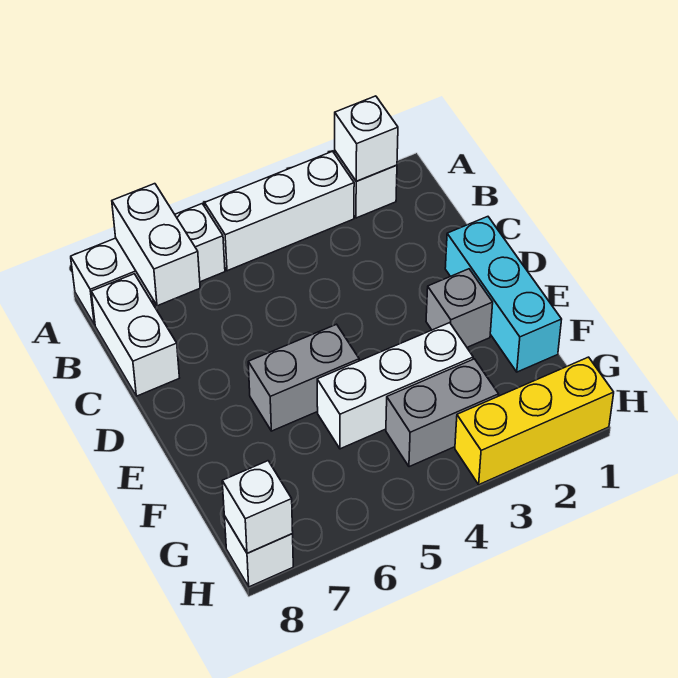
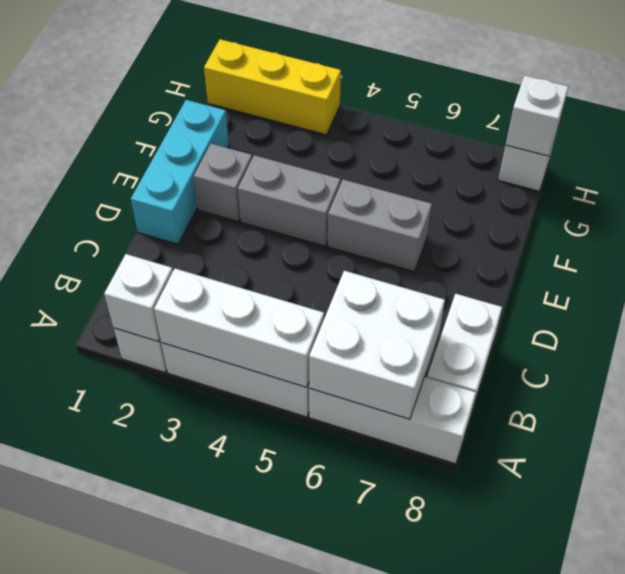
white 1x2 brick [112,184,200,306] -> white 2x2 brick [309,271,445,419]
white 1x3 brick [317,323,473,449] -> white 1x3 brick moved to [154,269,324,387]
grey 1x2 brick [386,359,499,467] -> grey 1x2 brick moved to [238,155,341,246]

